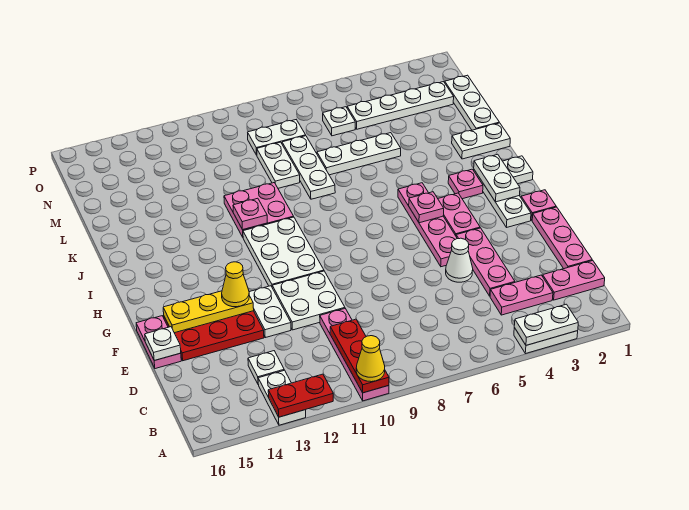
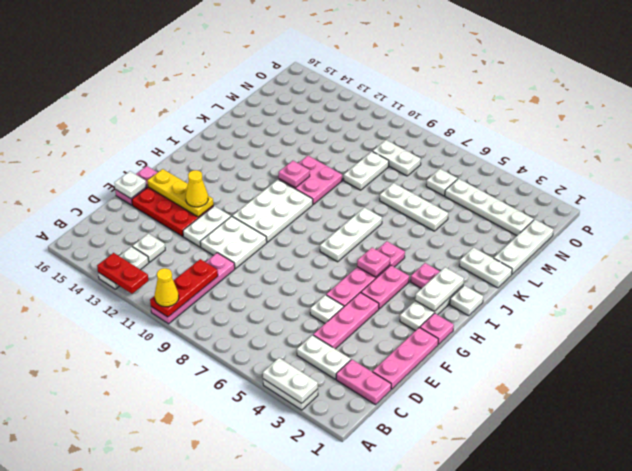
pink 1x2 plate [490,275,553,315] -> white 1x2 plate [297,335,351,379]
white 1x1 cone [446,238,473,282] -> white 1x1 plate [310,295,344,323]
white 1x3 plate [282,136,335,199] -> white 1x3 plate moved to [320,208,382,262]

